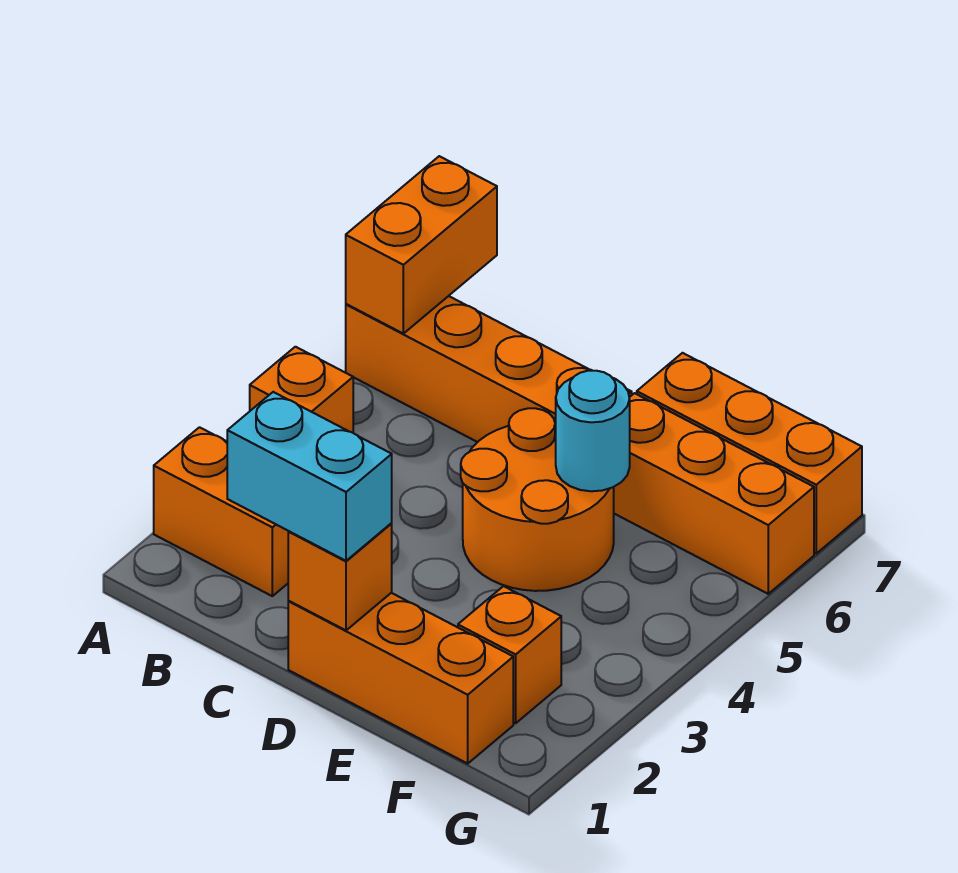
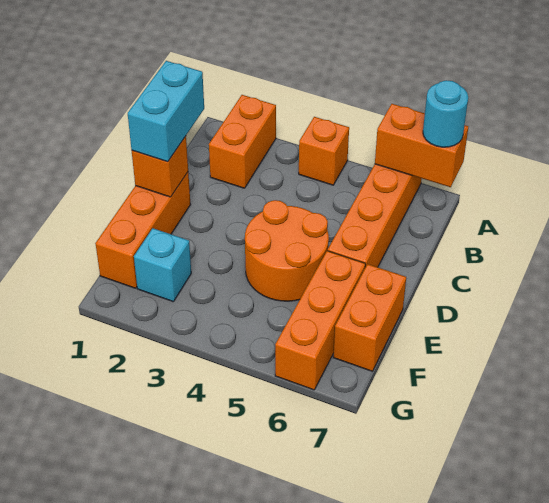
cyan 1x1 round brick [556,371,630,491] -> cyan 1x1 round brick moved to [423,80,468,147]
orange 1x3 brick [637,353,862,553] -> orange 1x2 brick [333,264,406,371]
orange 1x1 brick [458,586,561,723] -> cyan 1x1 brick [134,228,191,302]

